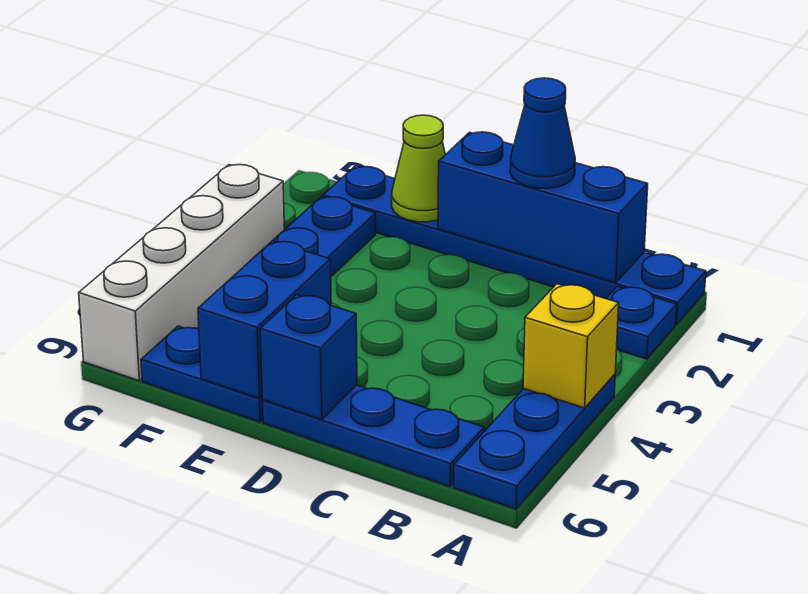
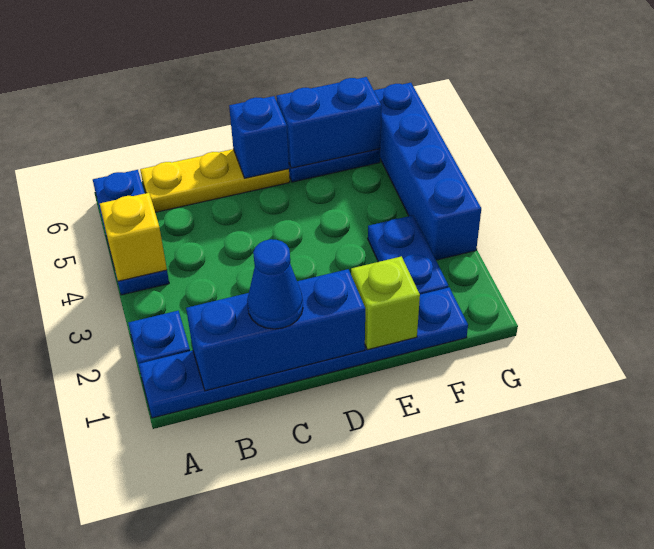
blue 1x3 plate [263,385,484,487] -> yellow 1x3 plate [140,149,290,212]
lime 1x1 cone [392,115,445,222] -> lime 1x1 brick [351,256,420,350]
blue 1x2 brick [198,241,331,398] -> blue 1x2 brick turned to [276,77,381,168]
white 1x4 brick [79,165,285,381] -> blue 1x4 brick [374,83,481,260]

